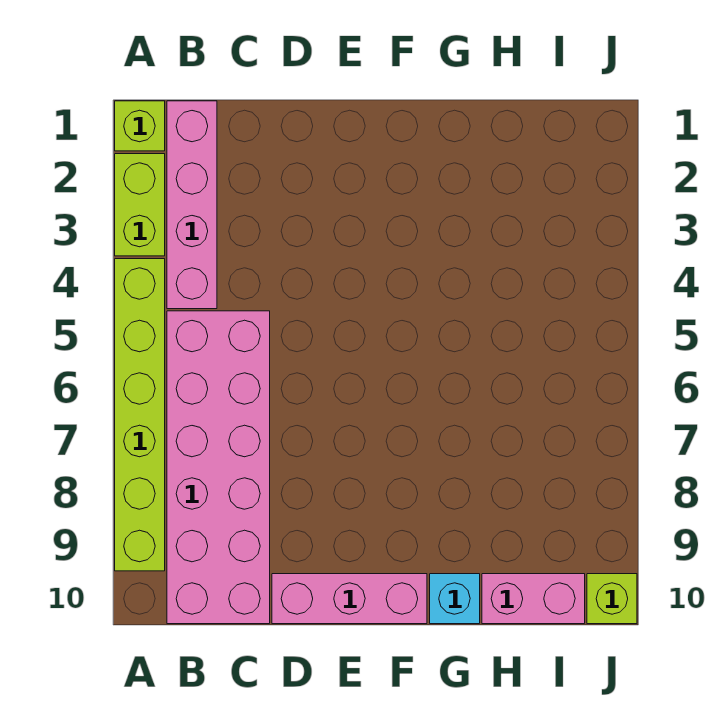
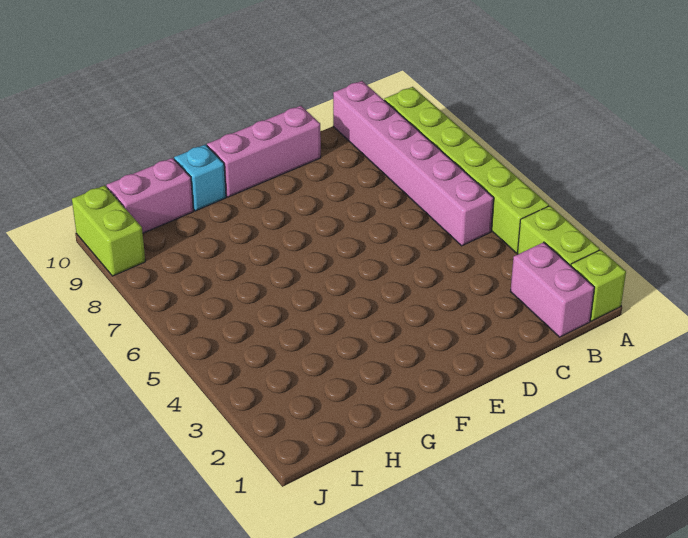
pink 1x4 brick [167,101,217,309] -> pink 1x2 brick [510,242,594,337]
pink 2x6 brick [167,311,270,624] -> pink 1x6 brick [333,81,494,246]
lime 1x1 brick [587,574,637,624] -> lime 1x2 brick [72,185,145,276]

